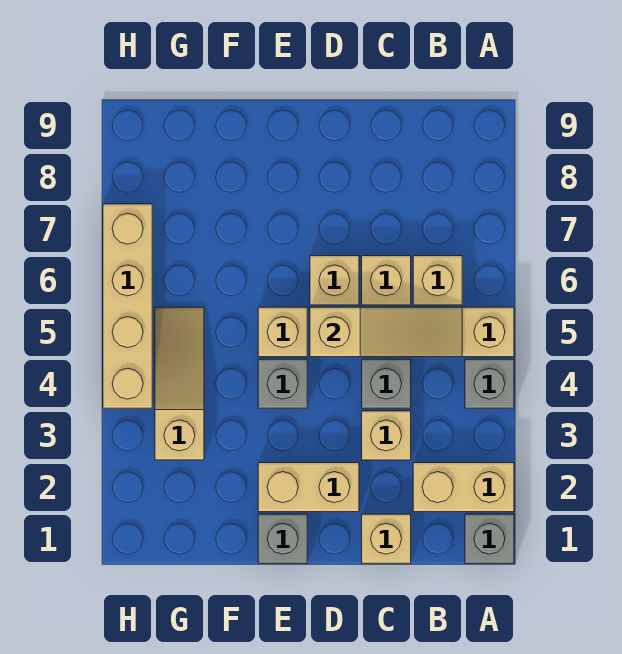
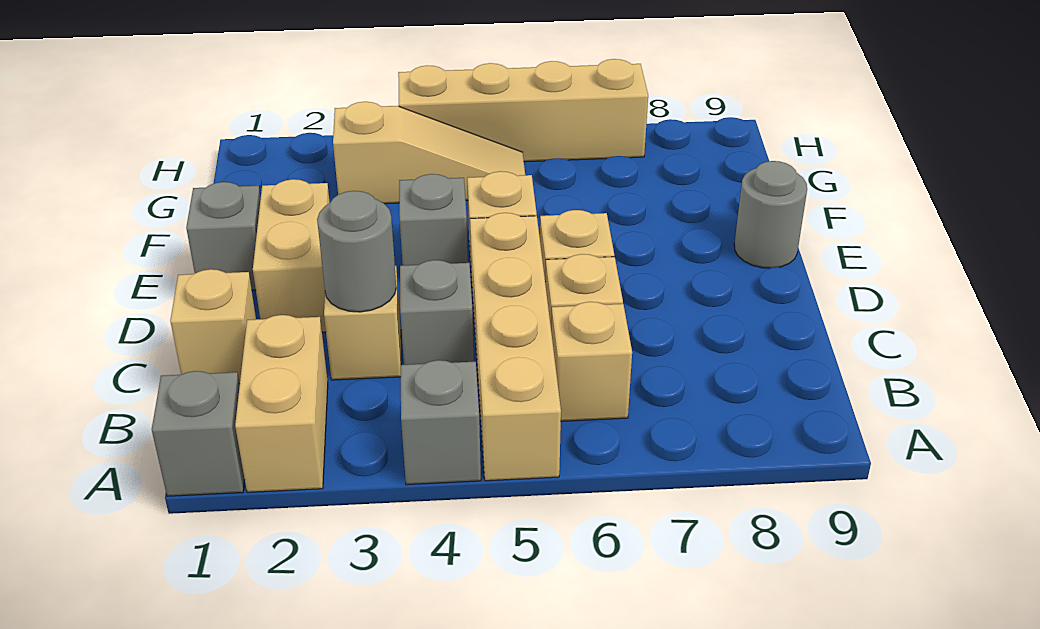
tan 1x3 slope [310,307,462,357] -> none
none -> grey 1x1 round brick [317,191,396,312]
none -> grey 1x1 round brick [734,161,807,268]

